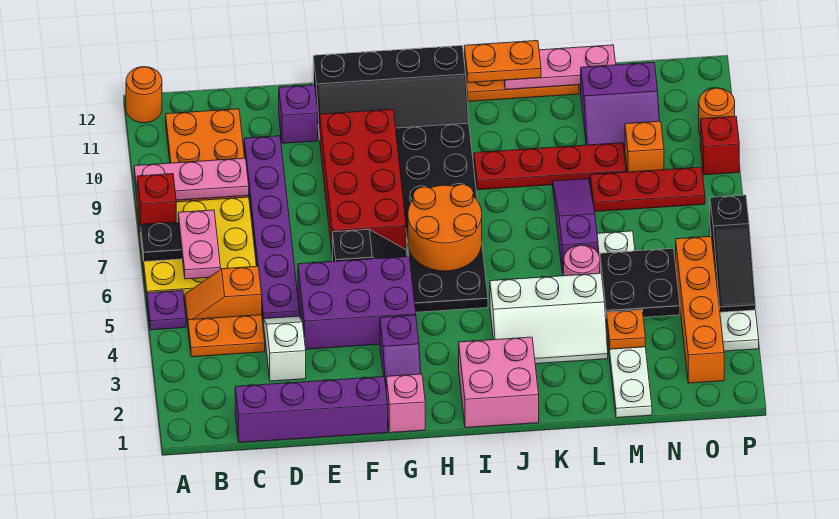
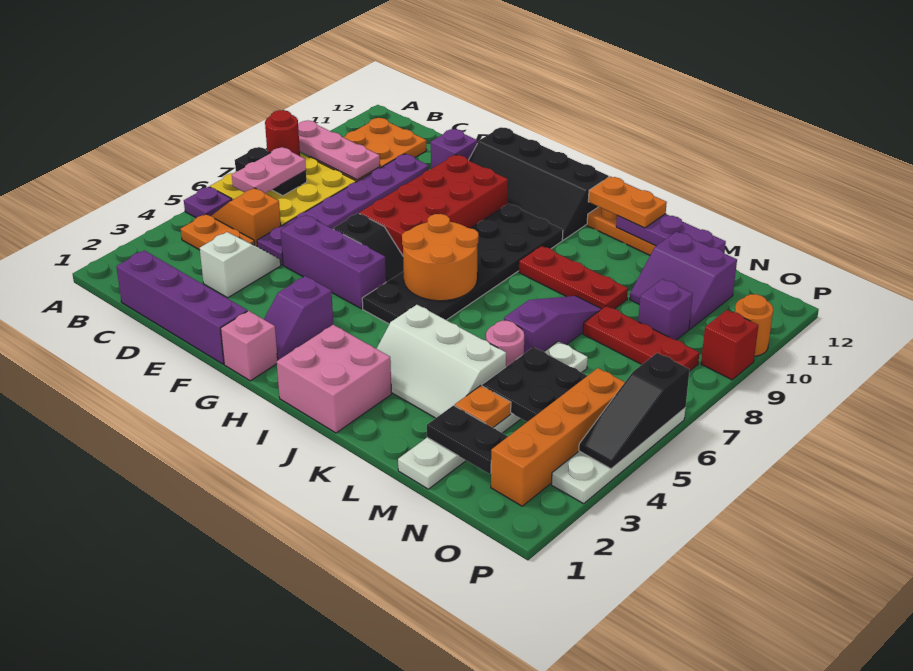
red 1x1 brick [137,174,176,232] -> red 1x1 round brick [265,110,300,156]
orange 1x1 round brick [126,67,162,123] -> none
purple 2x3 brick [298,256,416,349] -> purple 1x3 brick [281,215,386,309]
red 1x4 plate [474,143,626,190] -> red 1x3 plate [519,246,628,309]
pink 1x3 plate [504,45,616,90] -> purple 1x3 plate [616,214,726,253]
none -> black 1x2 plate [427,405,508,474]
orange 1x1 brick [625,121,664,172] -> purple 1x1 brick [638,279,693,340]

